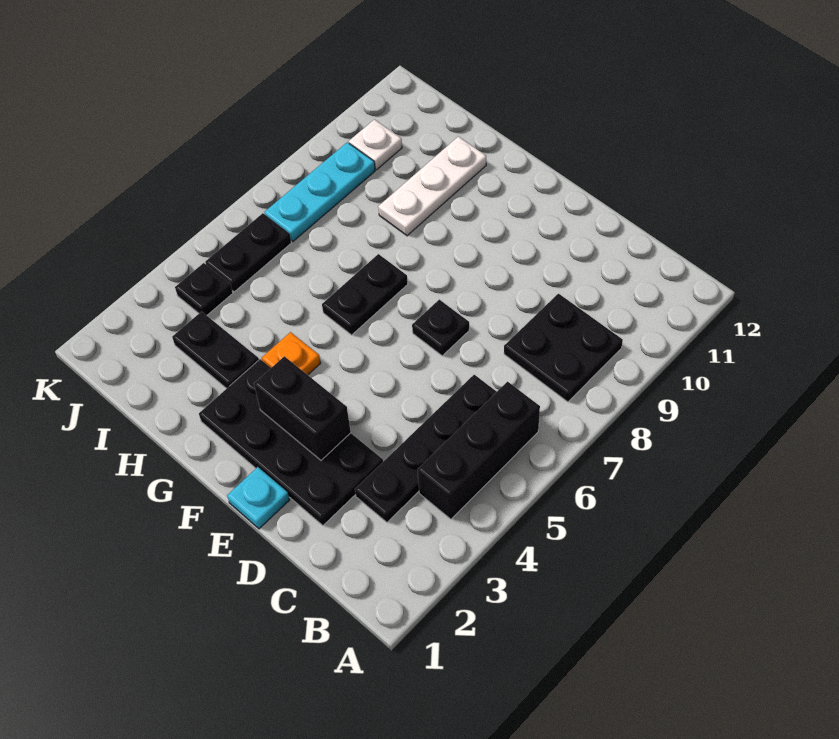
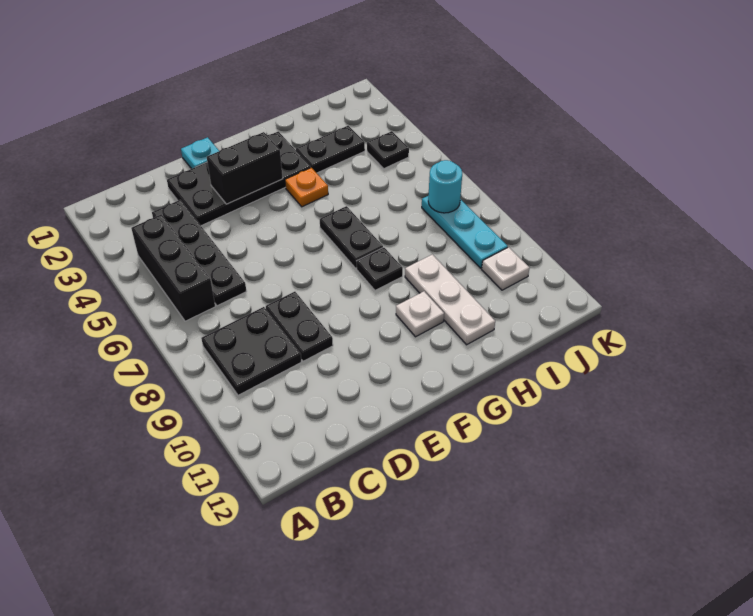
black 1x1 plate [412,299,469,356] -> black 1x1 plate moved to [357,247,403,290]
none -> white 1x1 plate [396,291,444,337]
black 1x2 plate [205,213,291,292] -> black 1x2 plate moved to [266,292,333,361]
none -> cyan 1x1 round brick [428,160,462,213]

